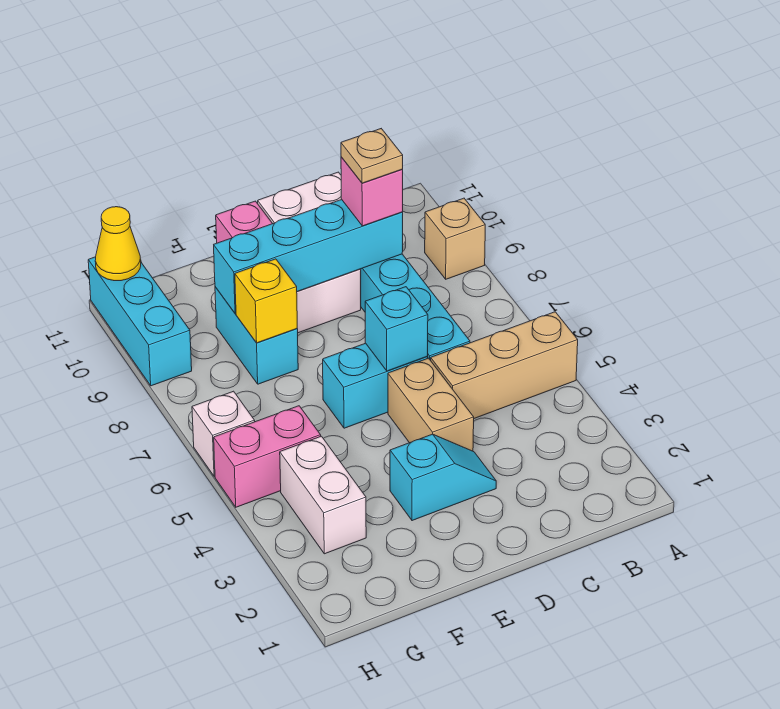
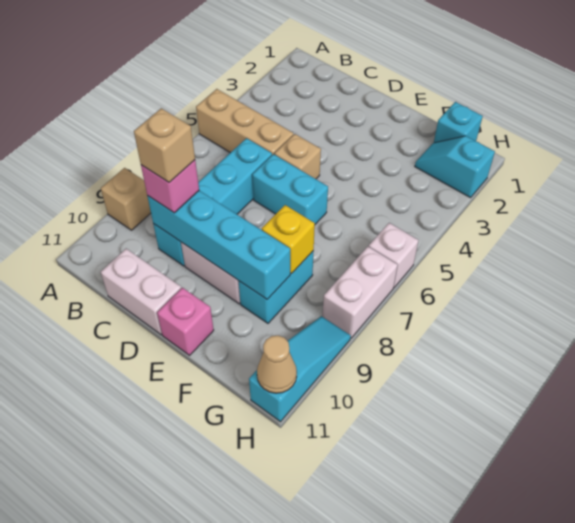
tan 1x1 plate [341,129,403,183] -> tan 1x1 brick [134,108,195,182]
cyan 1x2 slope [390,434,496,521] -> cyan 1x2 slope moved to [415,136,495,198]
tan 1x2 brick [388,358,474,451] -> tan 1x1 brick [274,134,321,179]
cyan 1x1 brick [365,287,428,371] -> cyan 1x1 brick moved to [434,102,483,143]
white 1x2 brick [280,436,366,554] -> white 1x2 brick moved to [322,246,398,338]
pink 1x2 brick [214,406,321,507] -> none
cyan 1x3 brick [88,257,192,386] -> cyan 1x3 slope [249,316,351,422]
yellow 1x1 cone [95,207,141,281] -> tan 1x1 cone [257,335,297,393]

